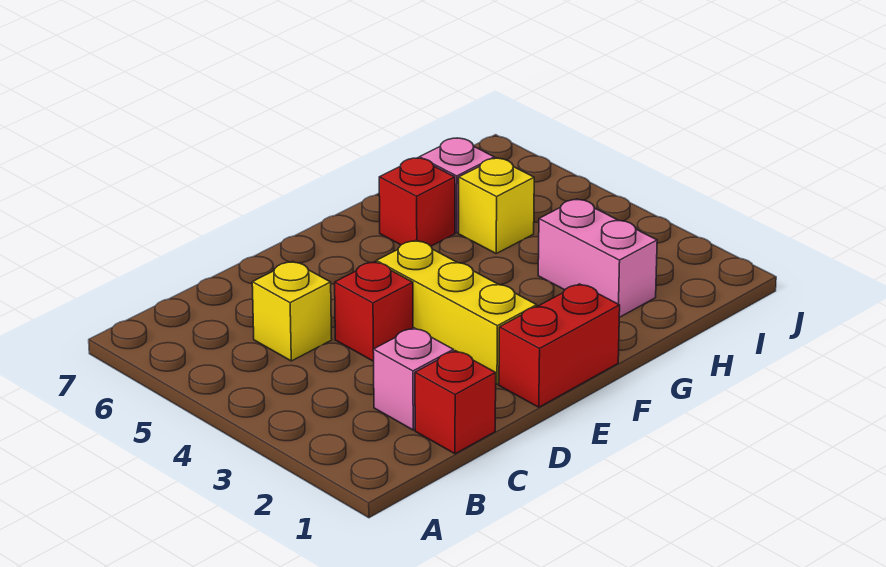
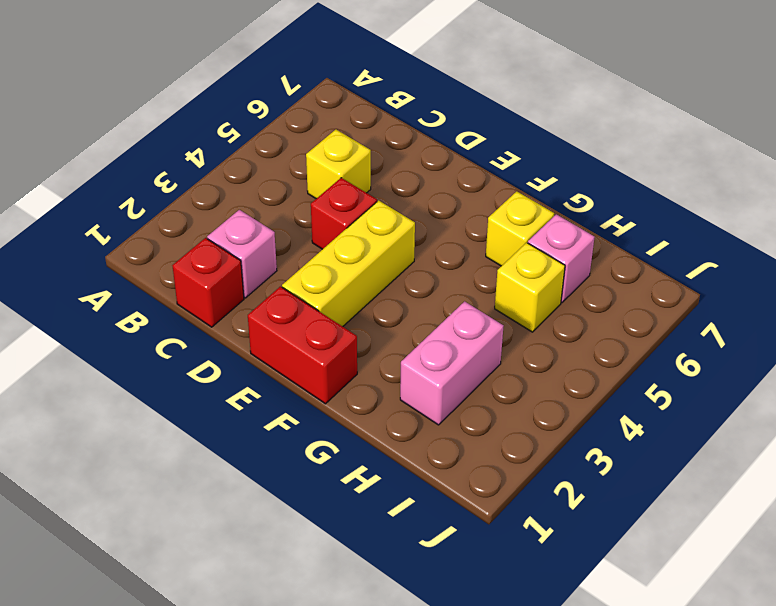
red 1x1 brick [379,158,455,246] -> yellow 1x1 brick [486,191,554,266]

